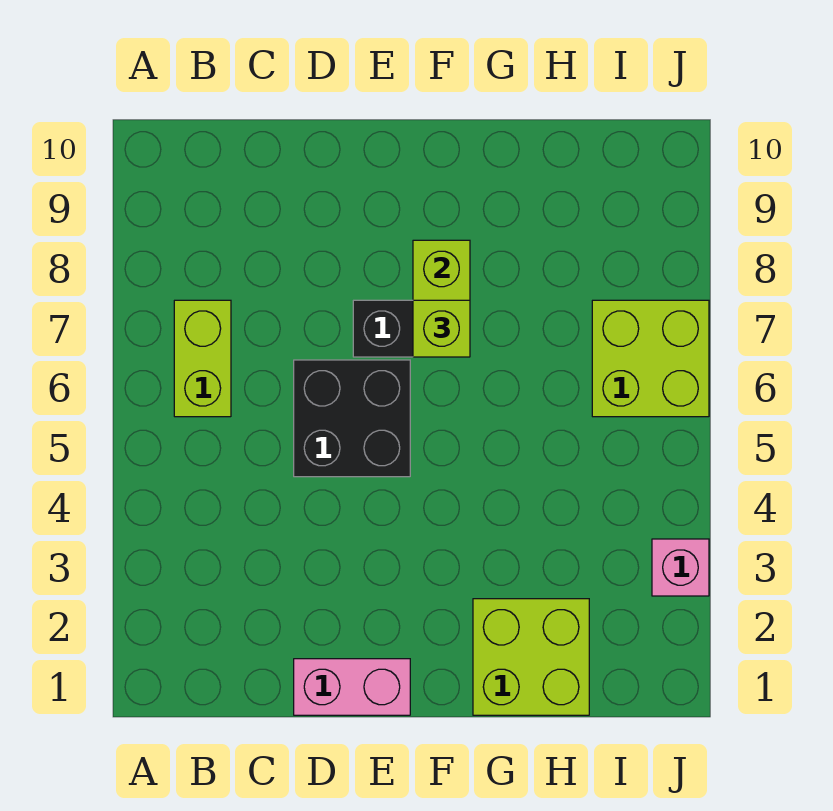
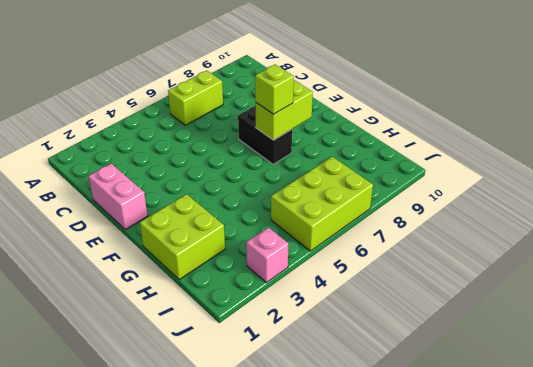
black 2x2 brick [294,360,410,477] -> none
lime 2x2 brick [592,300,709,417] -> lime 2x3 brick [271,157,373,251]

